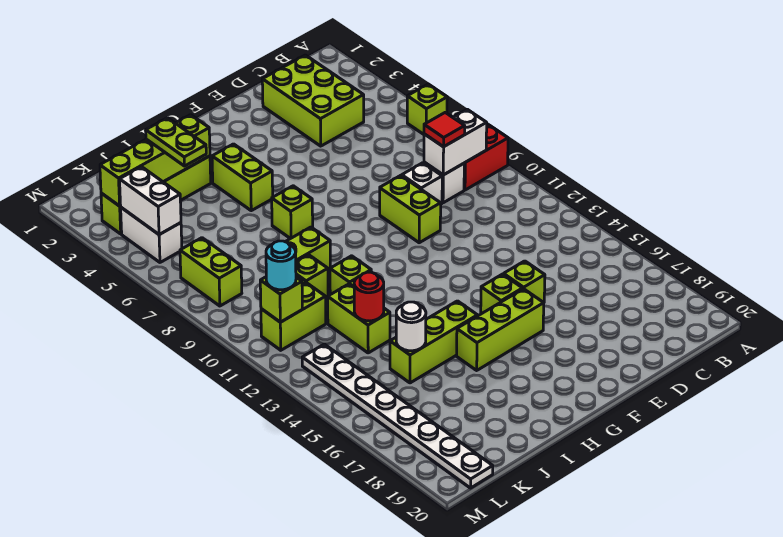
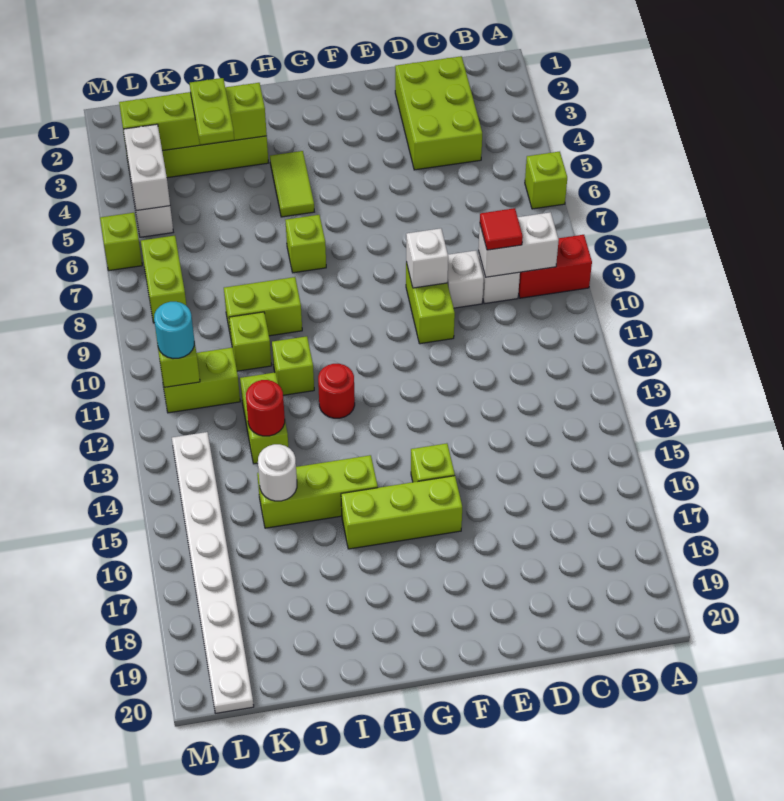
none -> white 1x1 brick [406,228,448,288]
lime 1x1 brick [504,261,545,303] -> lime 1x1 brick moved to [100,213,142,271]
lime 1x2 brick [212,144,273,211] -> lime 1x2 tile [270,151,314,217]
none -> red 1x1 round brick [318,364,355,418]

